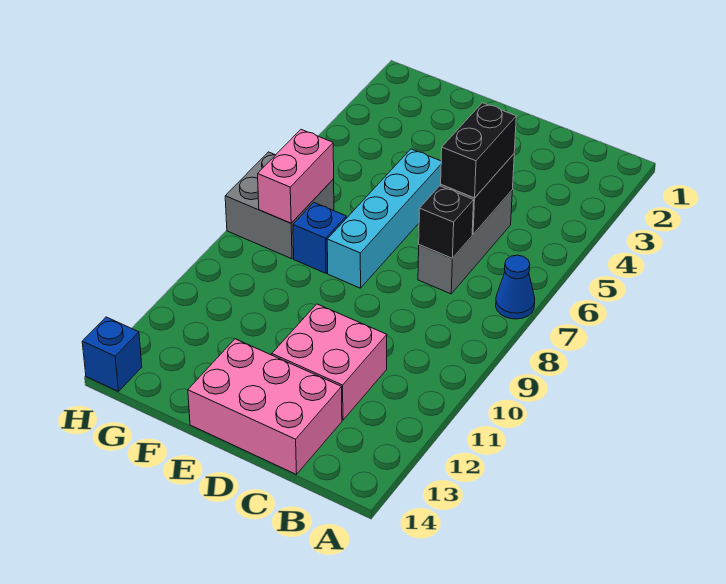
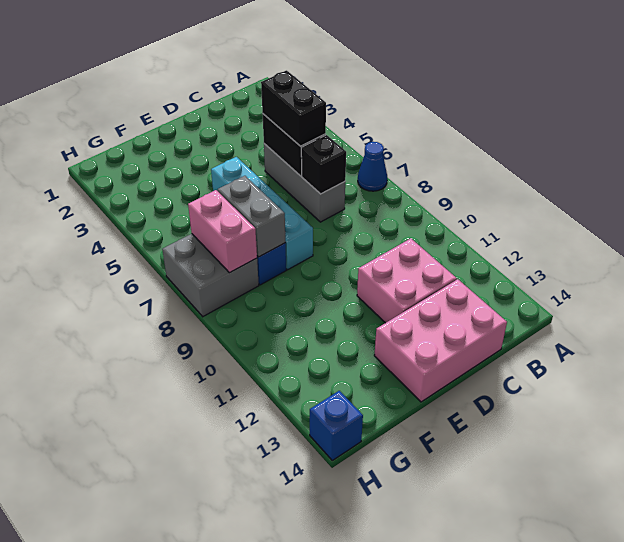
none -> grey 1x2 brick [218,176,285,257]

